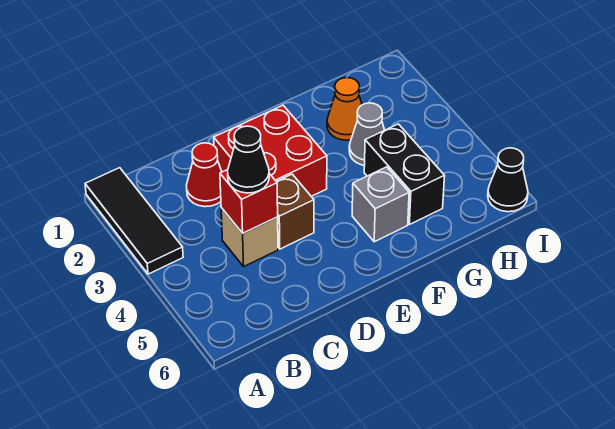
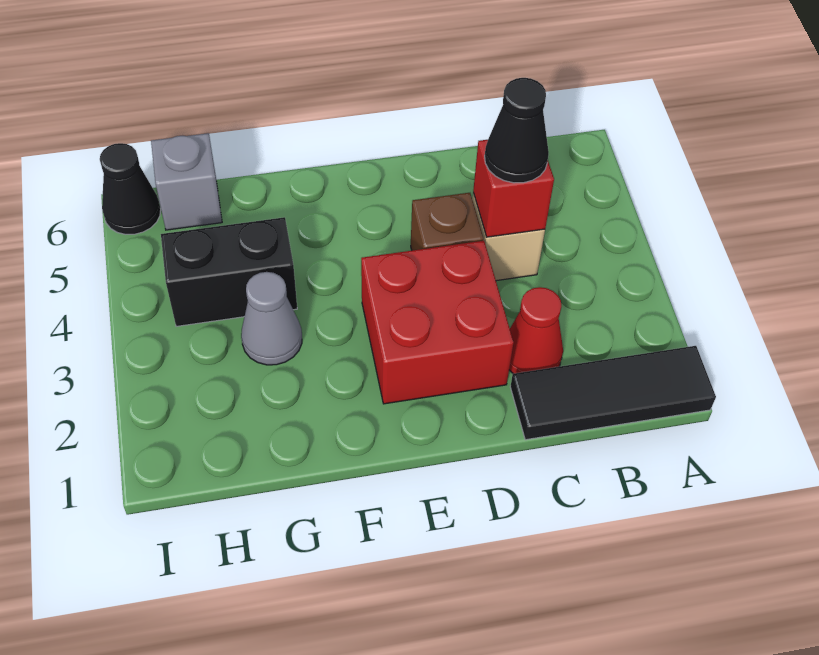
black 1x3 tile [85,168,183,274] -> black 1x3 tile turned to [510,346,716,440]
grey 1x1 brick [352,167,409,242] -> grey 1x1 brick moved to [151,133,222,230]
orange 1x1 cone [327,78,362,140] -> none
black 1x2 brick [364,124,445,225] -> black 1x2 brick turned to [161,217,297,326]

